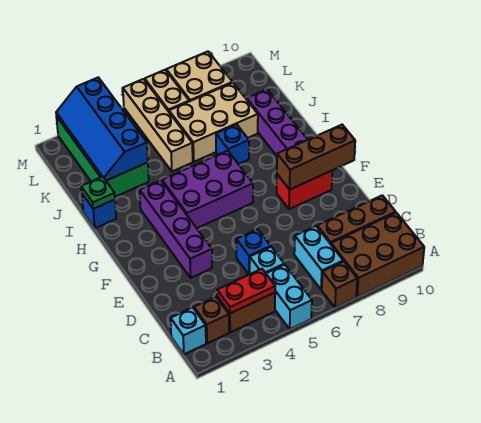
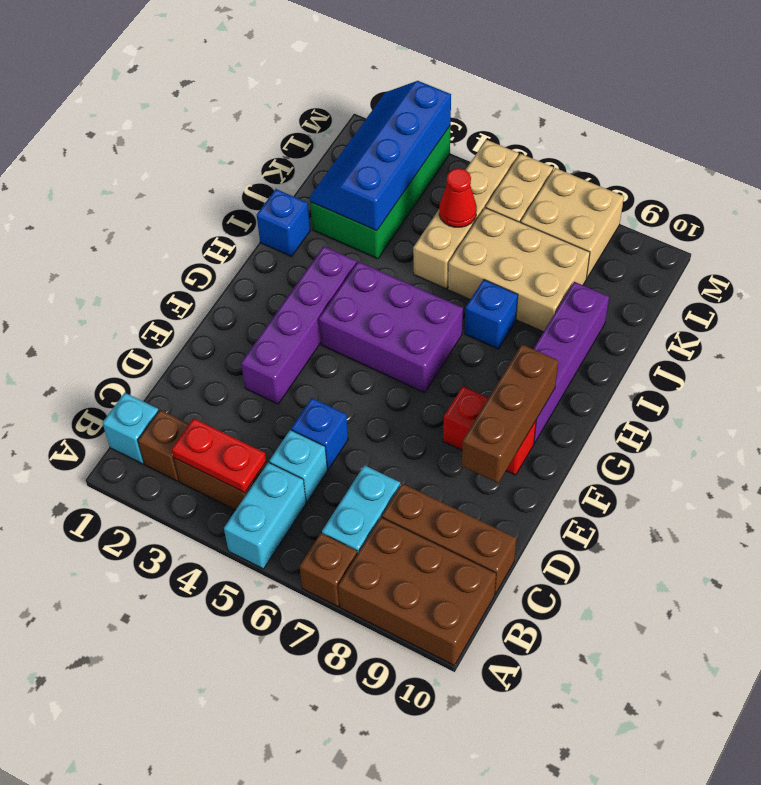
brown 1x3 brick [277,125,355,190] -> brown 1x3 brick turned to [462,344,558,483]
green 1x1 plate [81,176,115,209] -> none
none -> red 1x1 cone [439,168,477,227]

